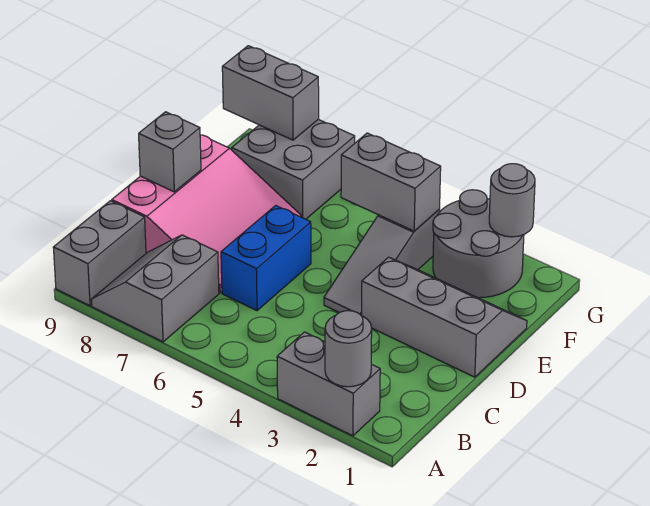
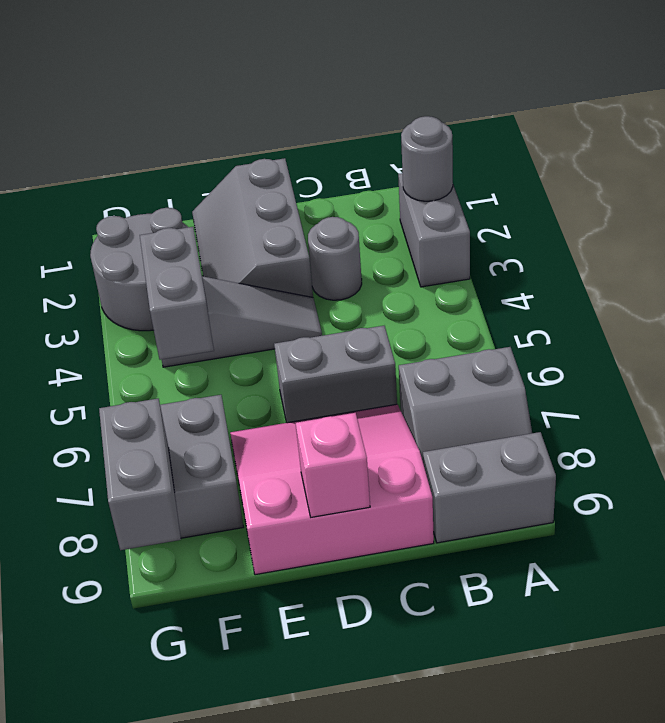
blue 1x2 brick [221,205,311,311] -> grey 1x2 brick [274,326,397,423]
grey 1x1 brick [139,112,201,192] -> pink 1x1 brick [296,413,370,517]
grey 1x1 round brick [489,164,535,237] -> grey 1x1 round brick moved to [308,217,362,300]

